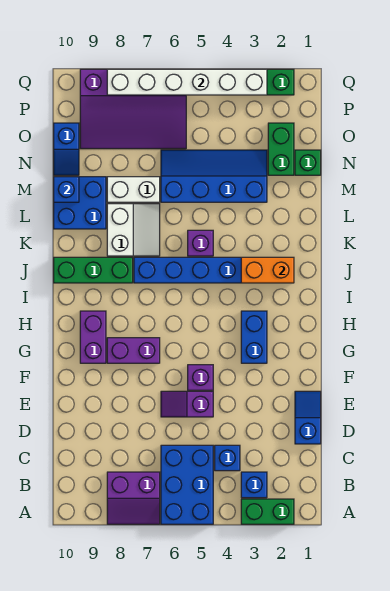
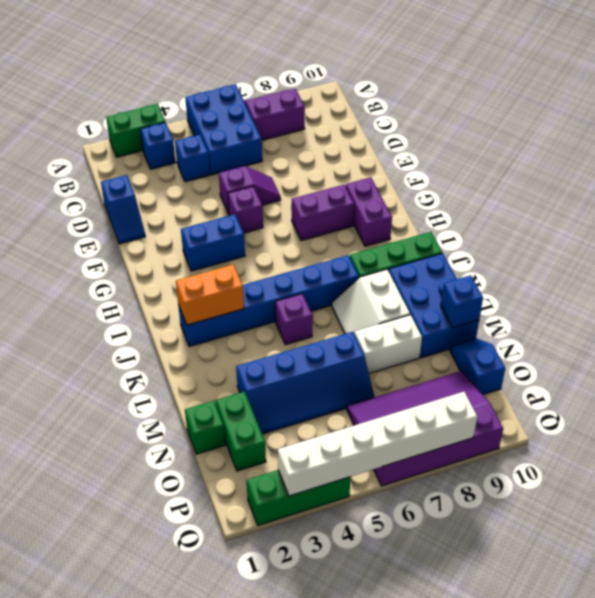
blue 1x2 brick [241,311,267,363] -> blue 1x2 brick turned to [181,214,245,271]
blue 2x2 brick [54,177,106,229] -> blue 2x3 brick [389,253,479,358]

